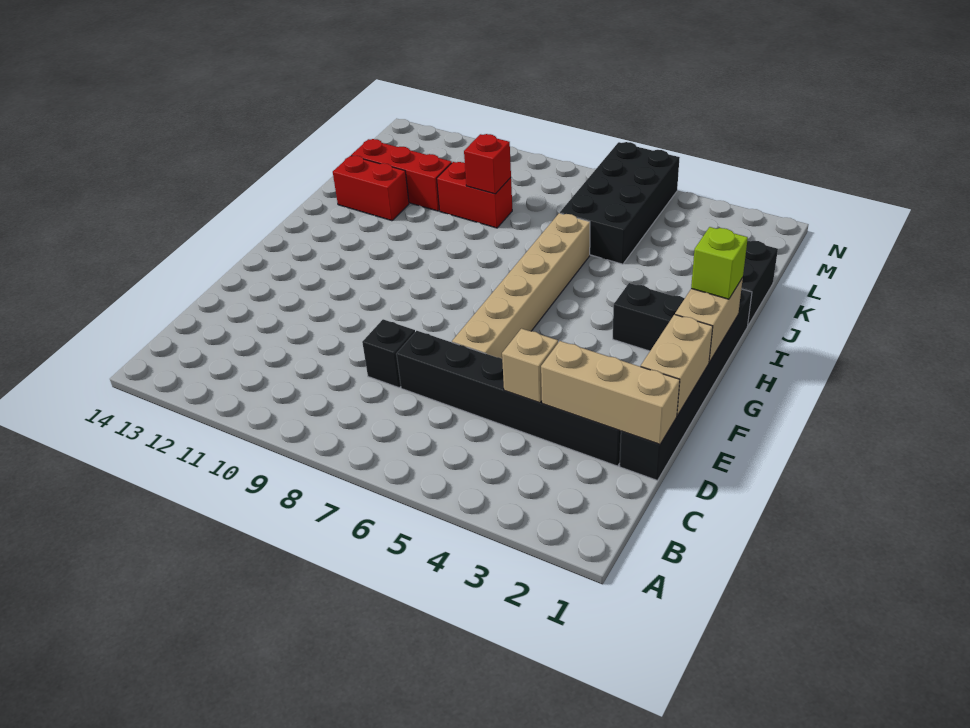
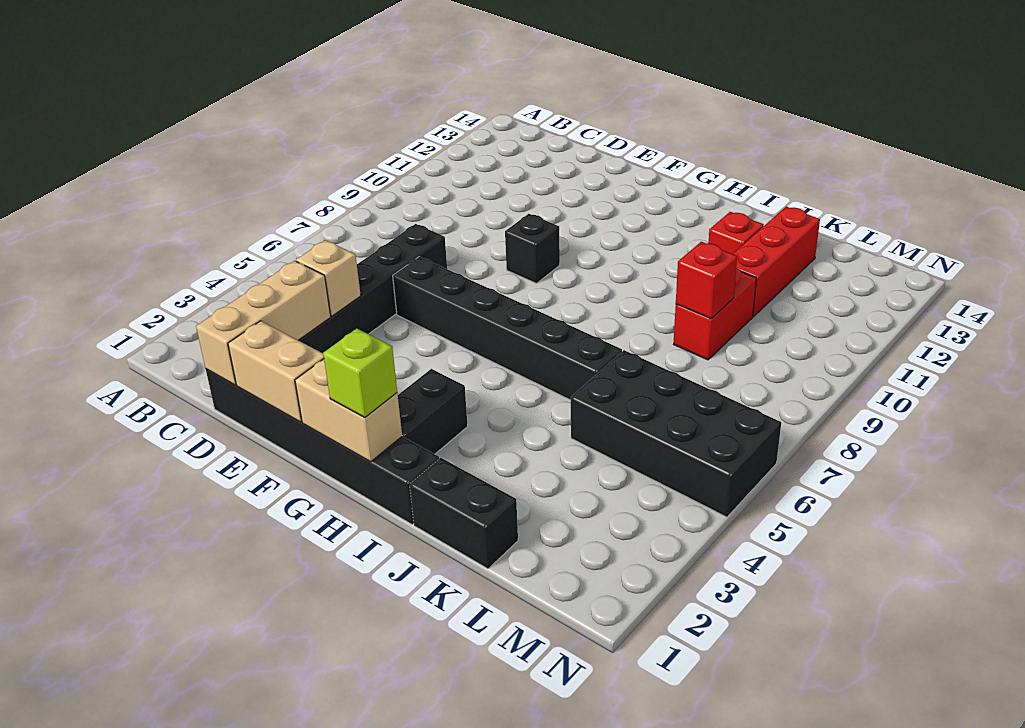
black 1x1 brick [362,319,415,388] -> black 1x1 brick moved to [505,214,560,283]
tan 1x6 brick [452,213,590,359] -> black 1x6 brick [393,257,622,400]
red 1x2 brick [333,156,409,221] -> red 1x1 brick [709,212,764,254]

